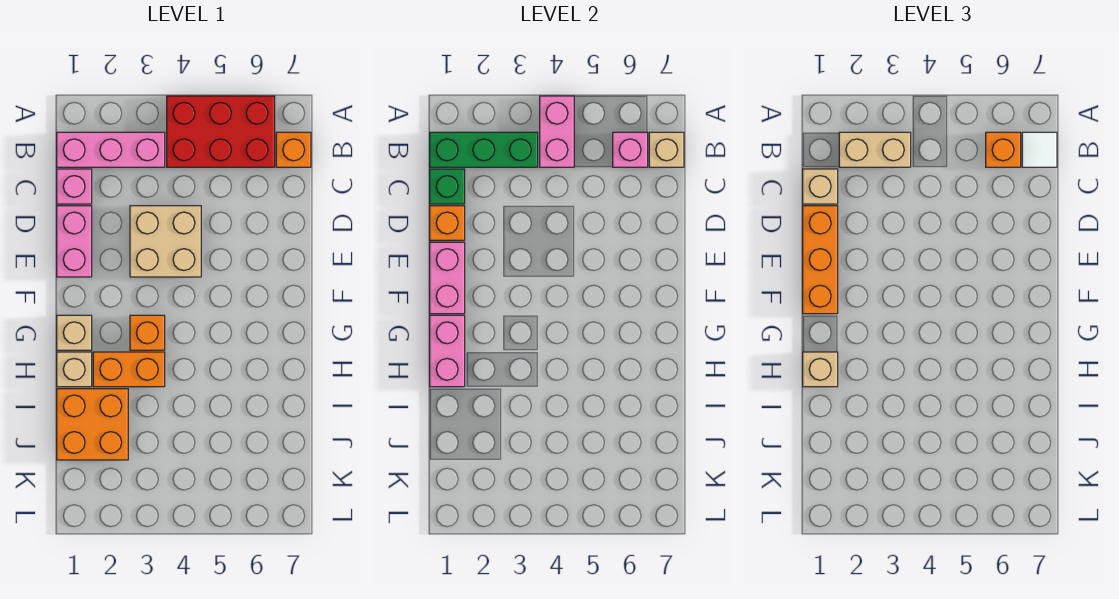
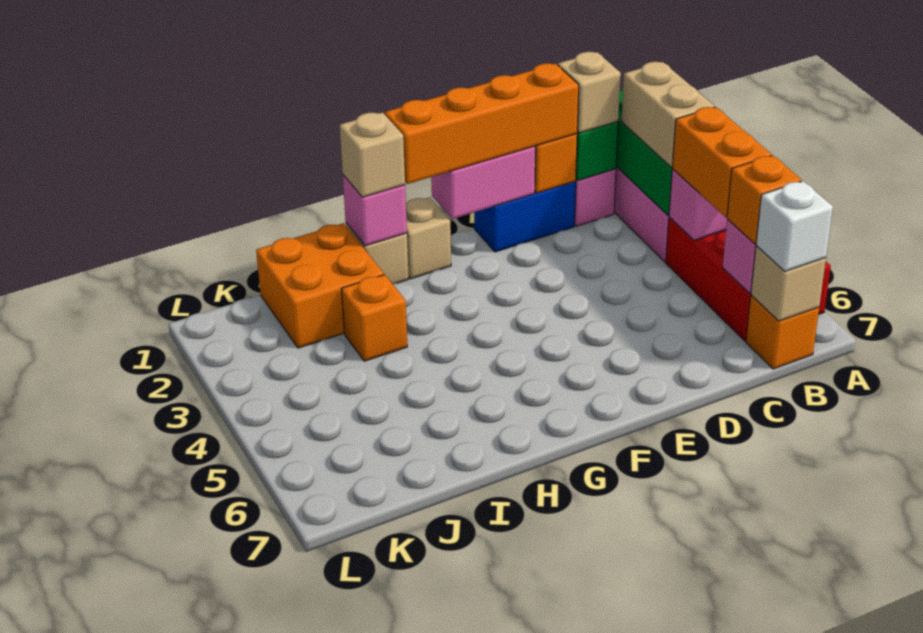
white 1x1 tile [1022,132,1057,167] -> white 1x1 brick [756,181,833,272]
pink 1x2 brick [57,206,92,277] -> blue 1x2 brick [474,182,576,252]
orange 1x3 brick [803,206,838,314] -> orange 1x4 brick [385,63,579,184]
tan 2x2 brick [130,206,201,277] -> none
pink 1x2 brick [430,315,465,387] -> pink 1x1 brick [343,175,407,246]
orange 1x1 brick [130,315,165,350] -> orange 1x1 brick moved to [341,275,407,361]
orange 1x2 brick [93,352,165,387] -> orange 1x2 brick moved to [672,107,771,217]

